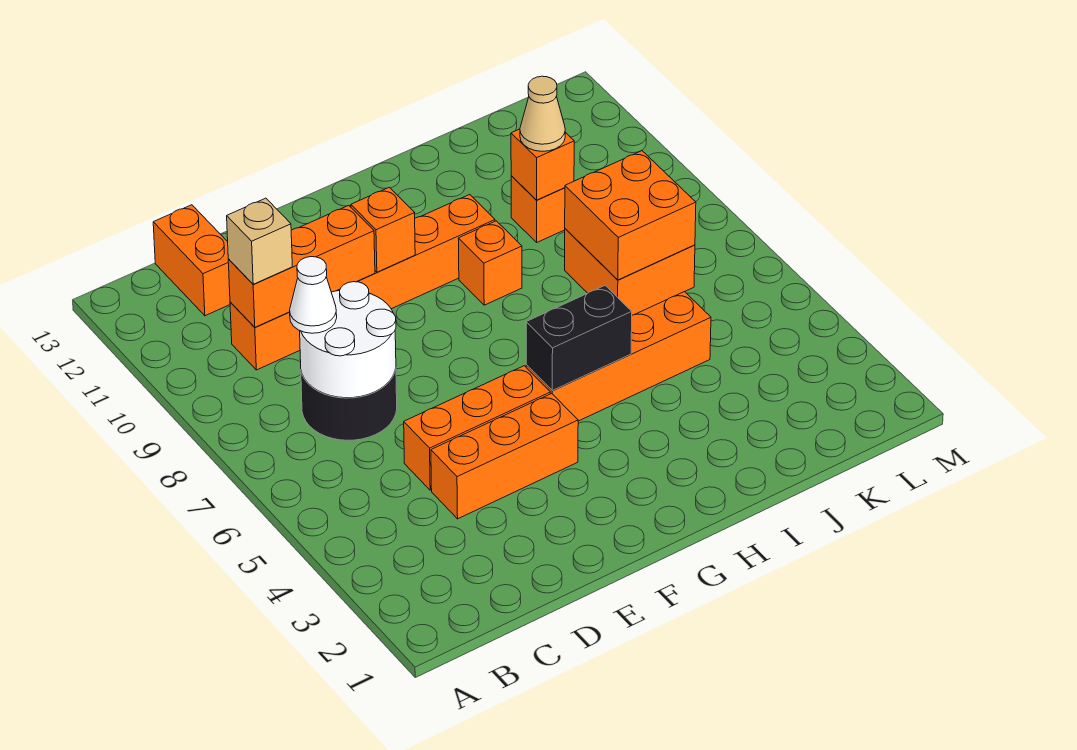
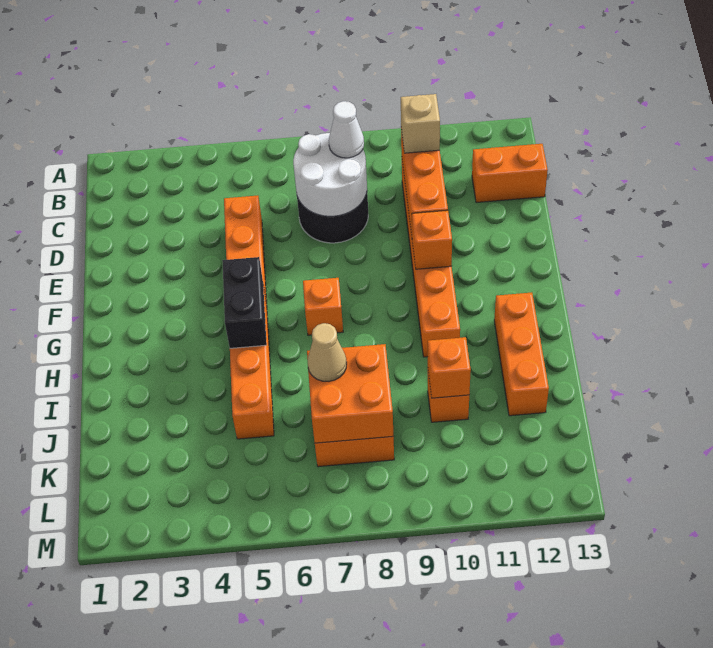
orange 1x3 brick [431,394,578,519] -> orange 1x3 brick moved to [494,293,549,416]
orange 1x1 brick [458,221,522,305] -> orange 1x1 brick moved to [303,278,343,335]
tan 1x1 cone [520,76,565,151] -> tan 1x1 cone moved to [308,323,347,381]

